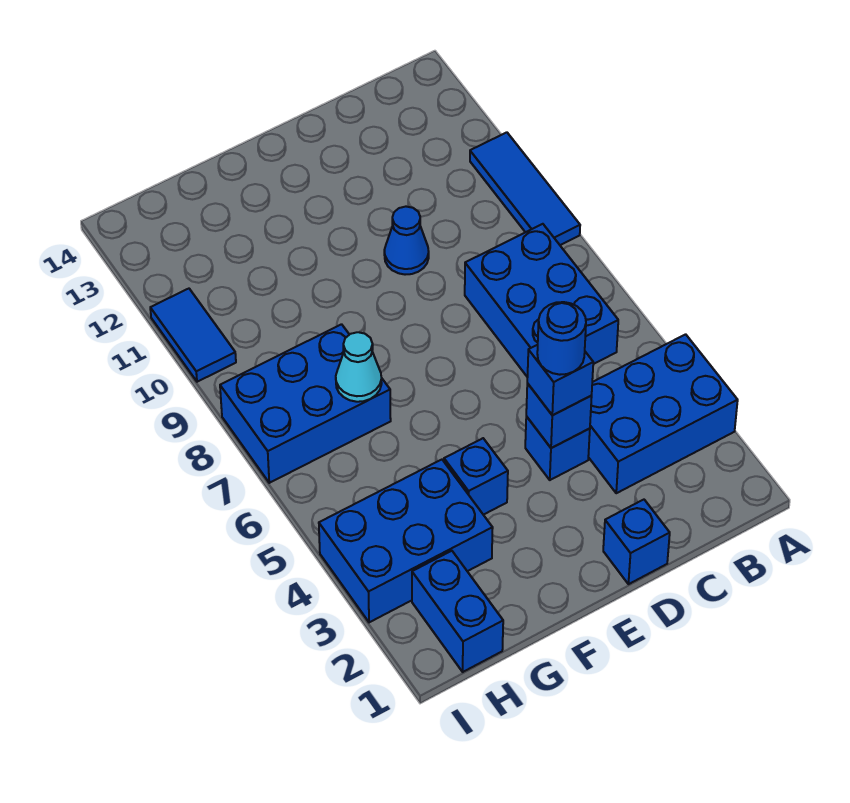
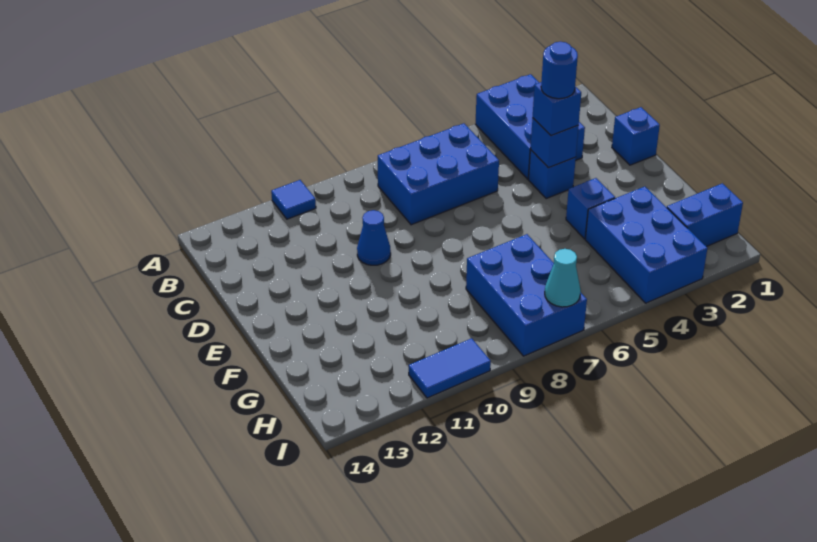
blue 1x3 tile [470,132,580,245] -> blue 1x1 tile [271,180,316,219]
cyan 1x1 cone [336,332,382,402] -> cyan 1x1 cone moved to [545,249,581,307]

